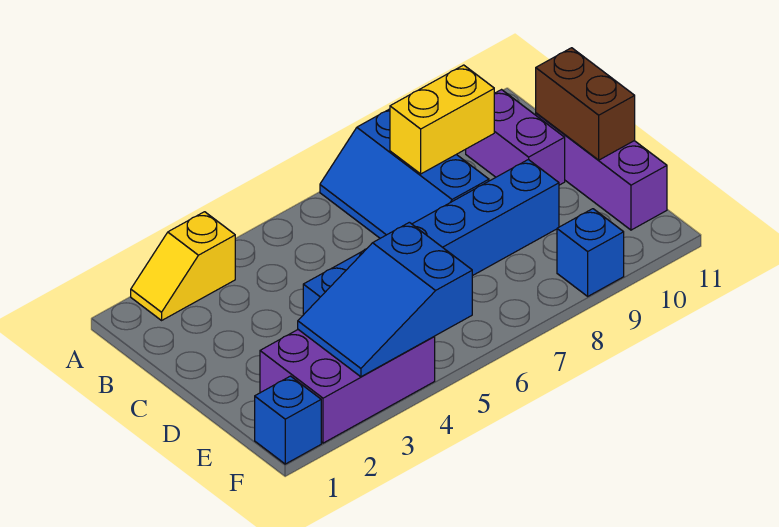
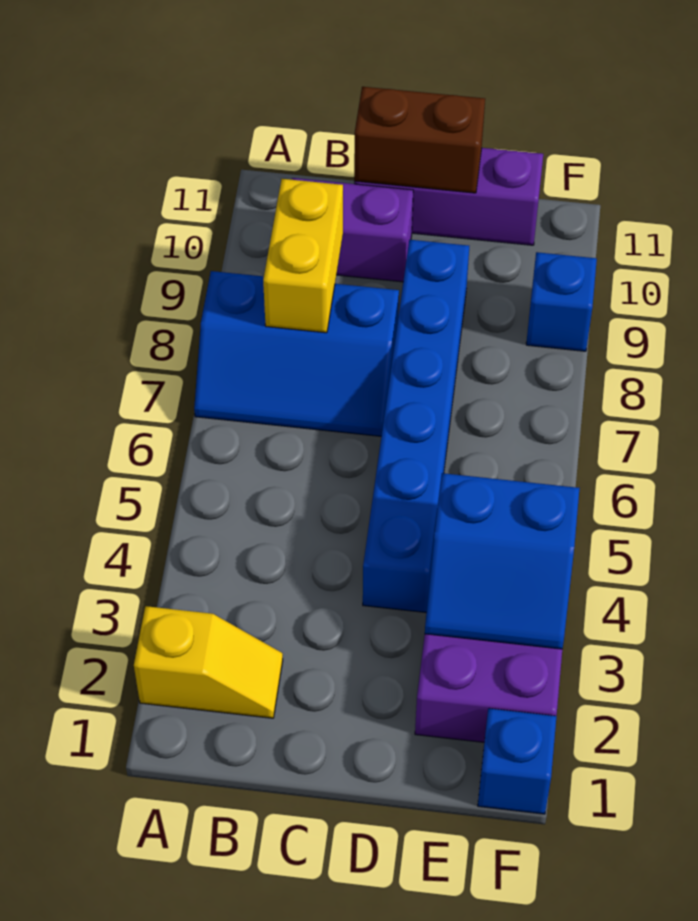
yellow 1x2 slope [131,212,235,320] -> yellow 1x2 slope turned to [134,606,283,718]
blue 2x3 slope [298,222,472,377] -> blue 2x2 slope [425,473,580,649]

